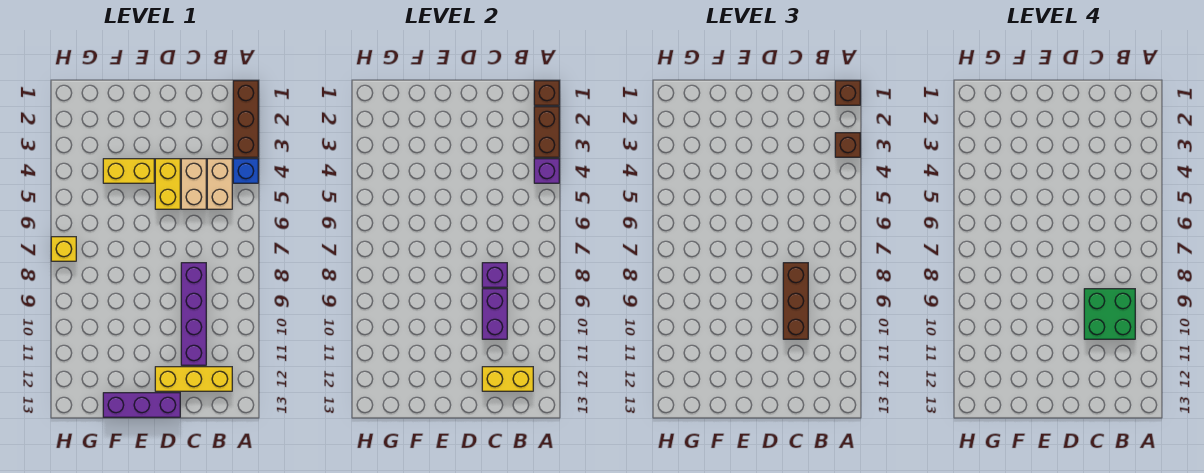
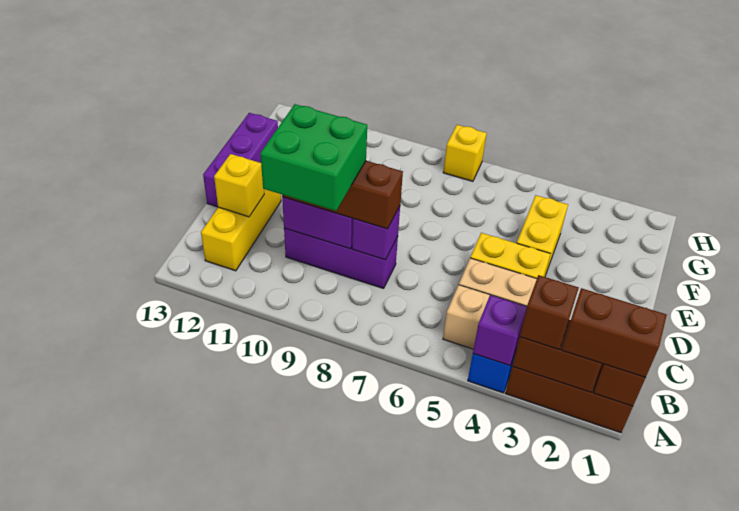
brown 1x1 brick [835,81,860,105] -> brown 1x2 brick [562,288,667,378]
yellow 1x2 brick [482,367,533,391] -> yellow 1x1 brick [214,154,264,217]
purple 1x4 brick [181,263,206,365] -> purple 1x3 brick [284,228,398,288]

